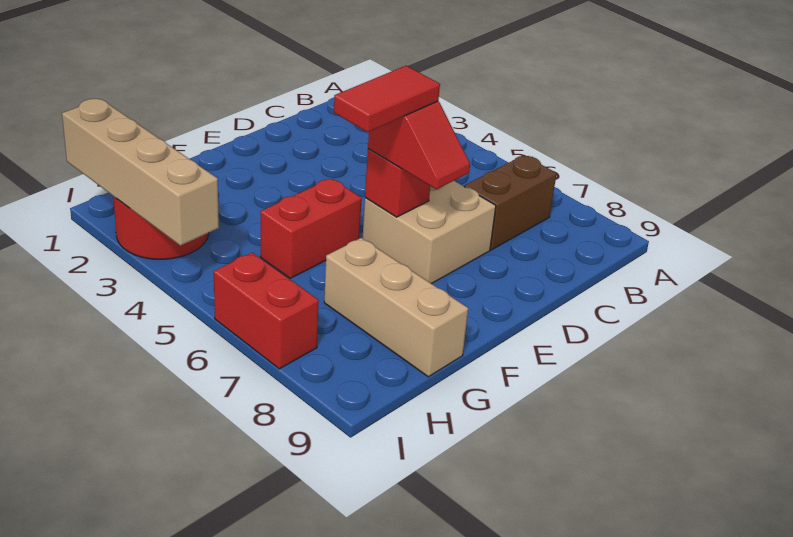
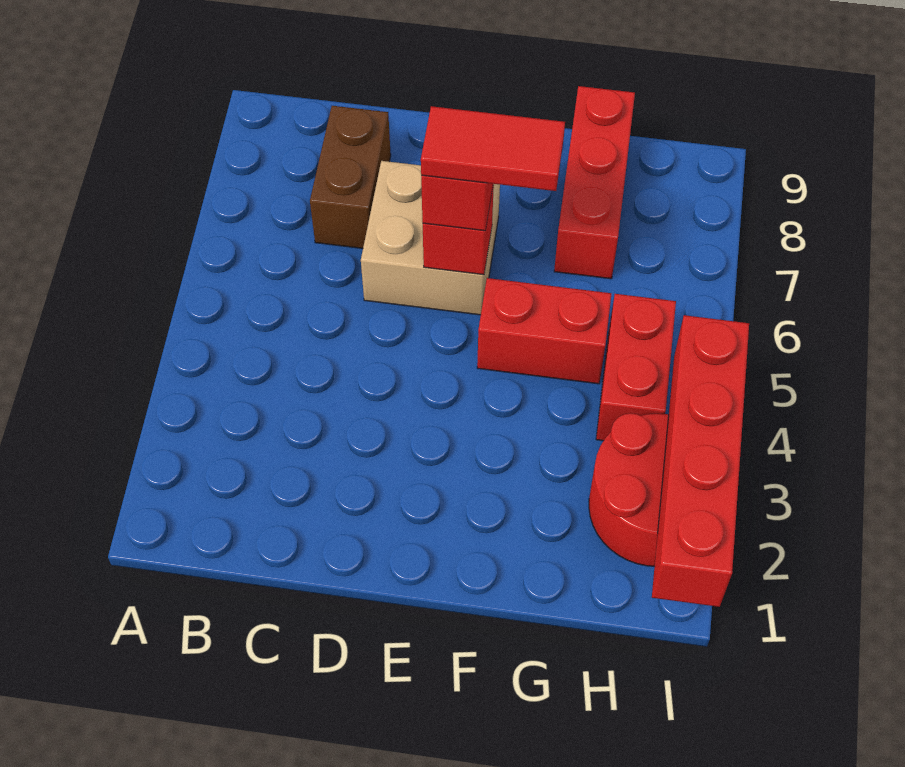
brown 1x2 brick [464,155,557,250] -> brown 1x2 brick turned to [310,106,391,248]
tan 1x3 brick [324,238,468,377] -> red 1x3 brick [554,86,635,279]
tan 1x4 brick [62,99,219,246] -> red 1x4 brick [652,315,749,607]
red 1x2 brick [214,253,319,369] -> red 1x2 brick moved to [596,294,676,441]

